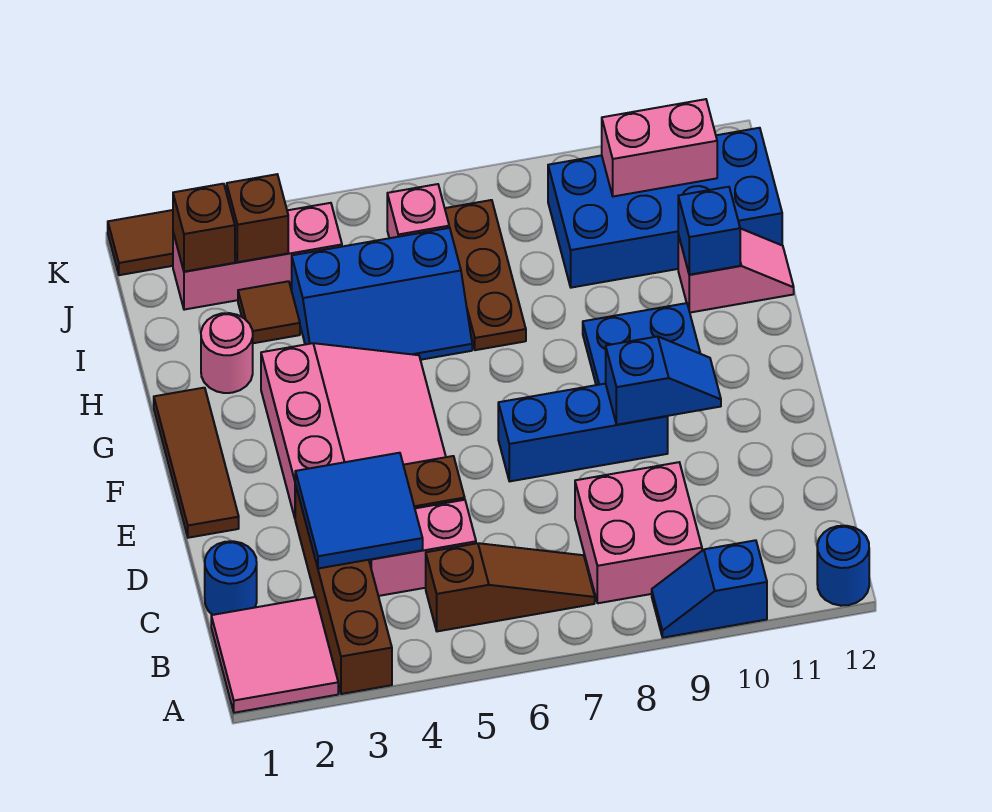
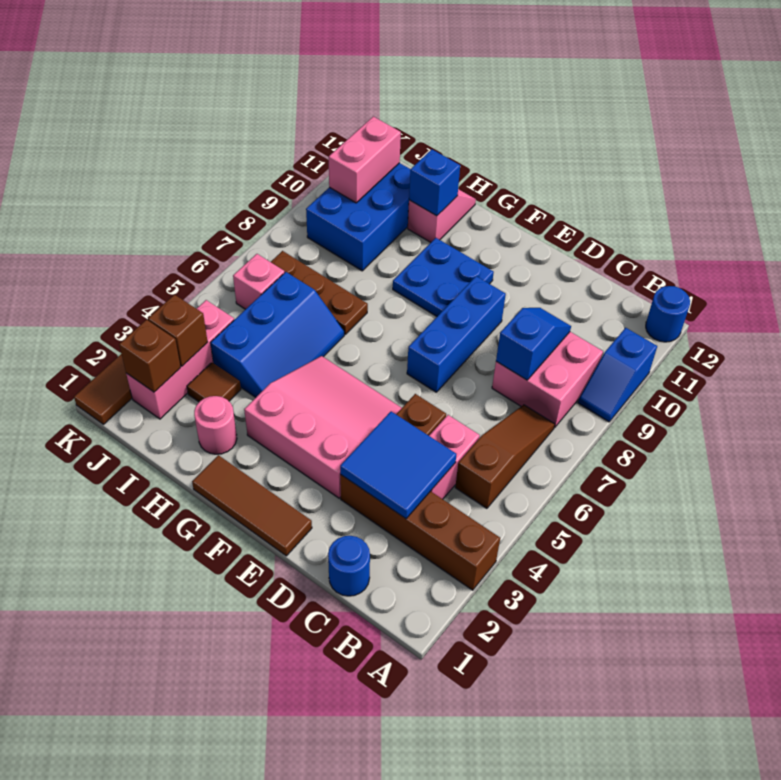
pink 2x2 tile [211,597,338,713] -> none
blue 1x2 slope [606,336,721,425] -> blue 1x2 slope moved to [496,308,571,380]
blue 2x4 brick [548,128,782,288] -> blue 2x3 brick [306,163,410,271]

